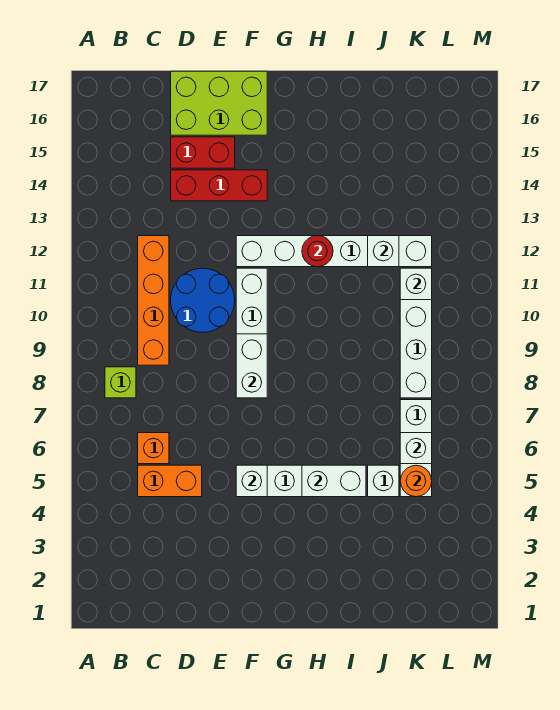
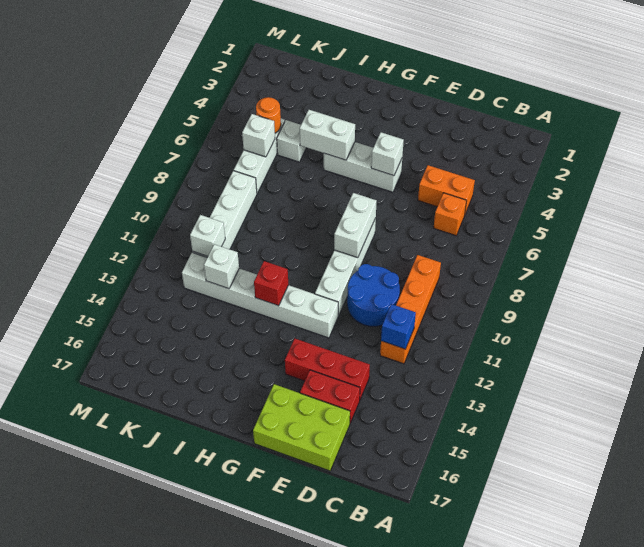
lime 1x1 brick [105,367,136,398] -> none
none -> blue 1x1 brick [381,304,416,349]
red 1x1 round brick [302,236,333,267] -> red 1x1 brick [254,261,288,306]

